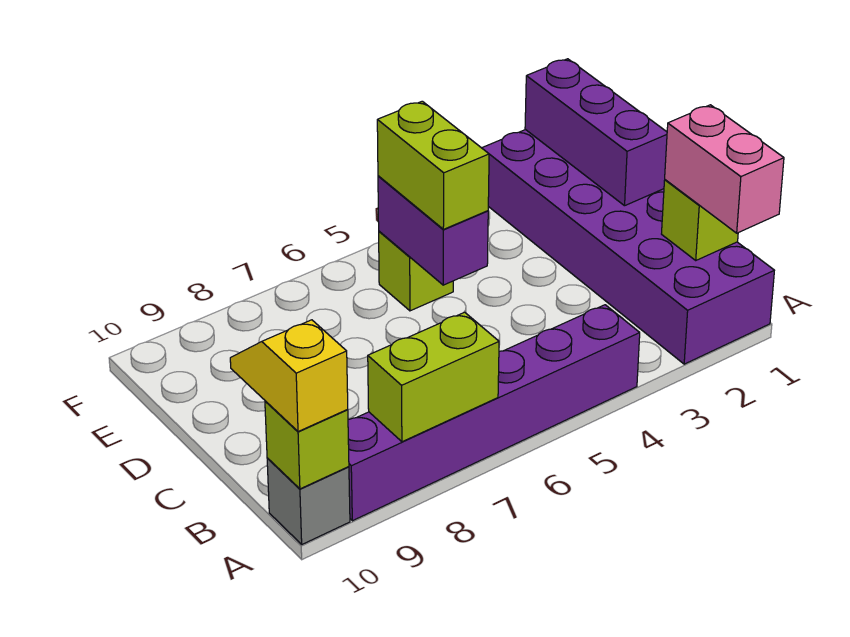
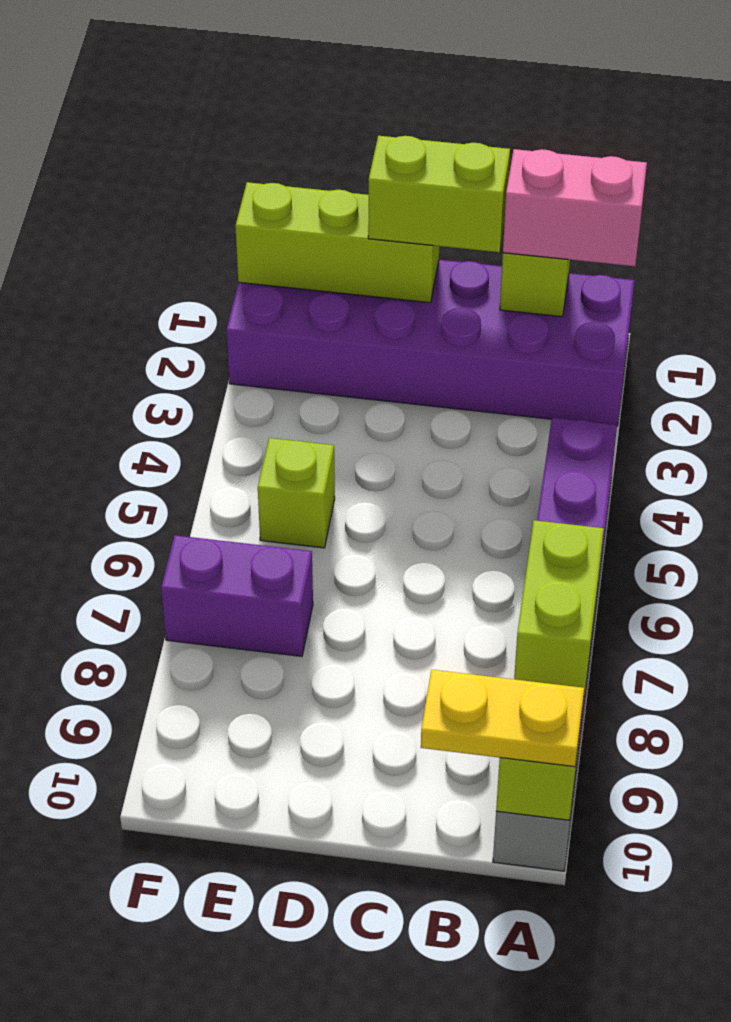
yellow 1x2 slope [230,320,348,432] -> yellow 1x2 plate [421,670,584,767]
purple 1x3 brick [525,59,667,206] -> lime 1x3 brick [235,182,439,303]
purple 1x2 brick [378,176,488,285] -> purple 1x2 brick moved to [161,535,313,656]
lime 1x2 brick [377,101,489,229] -> lime 1x2 brick moved to [368,136,510,252]

